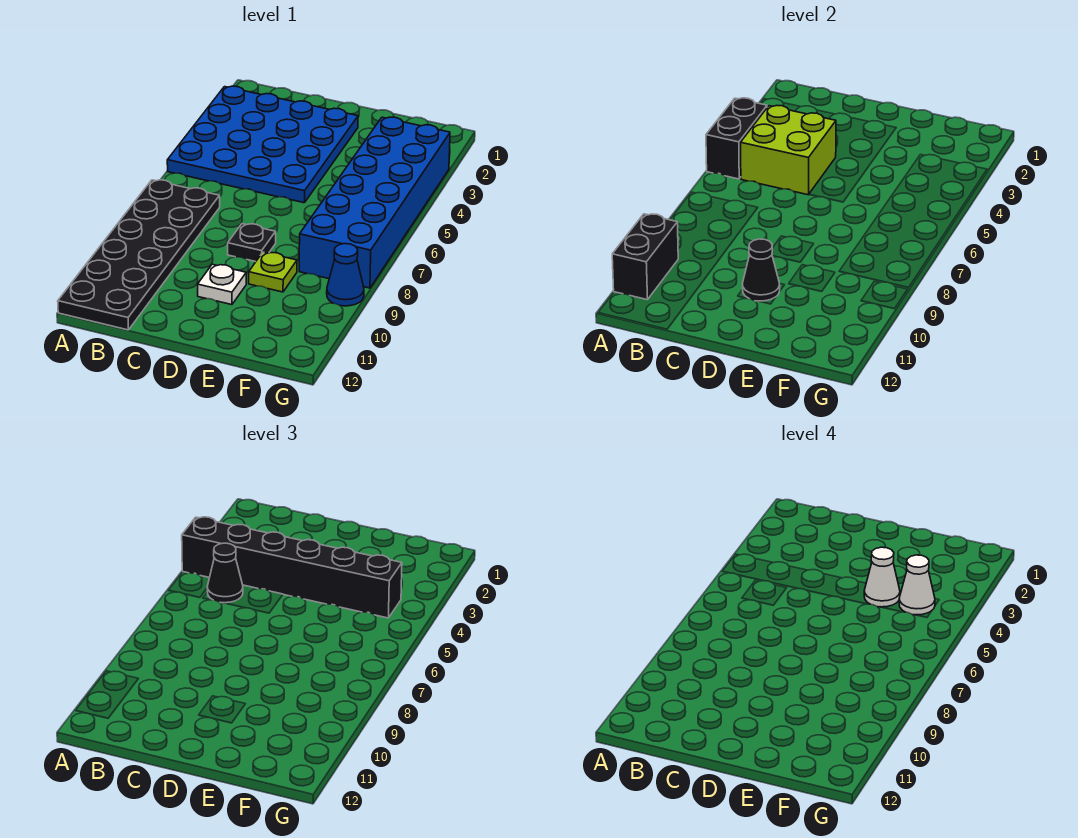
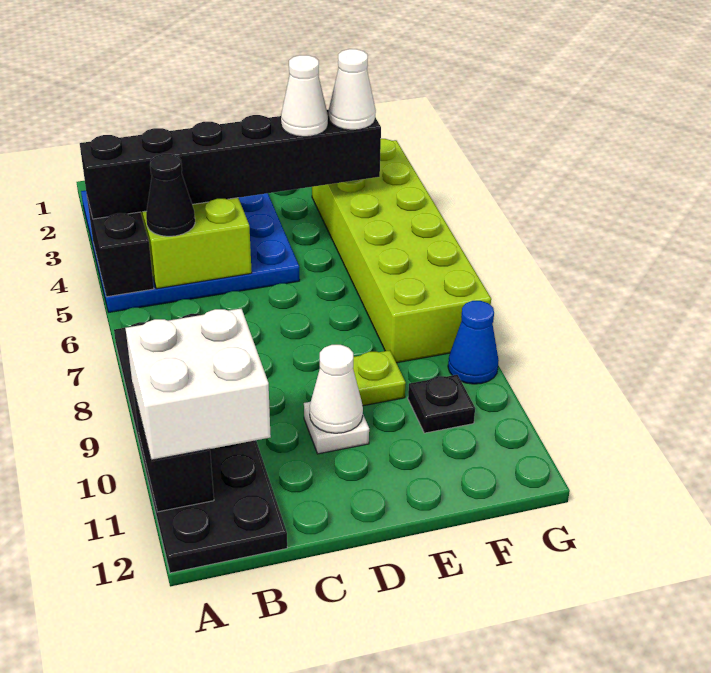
none -> white 2x2 brick [125,308,271,460]
black 1x1 plate [228,224,276,262] -> black 1x1 plate moved to [408,375,475,433]
black 1x1 cone [742,239,780,301] -> white 1x1 cone [310,345,363,433]
blue 2x6 brick [299,117,450,288] -> lime 2x6 brick [312,139,491,363]

